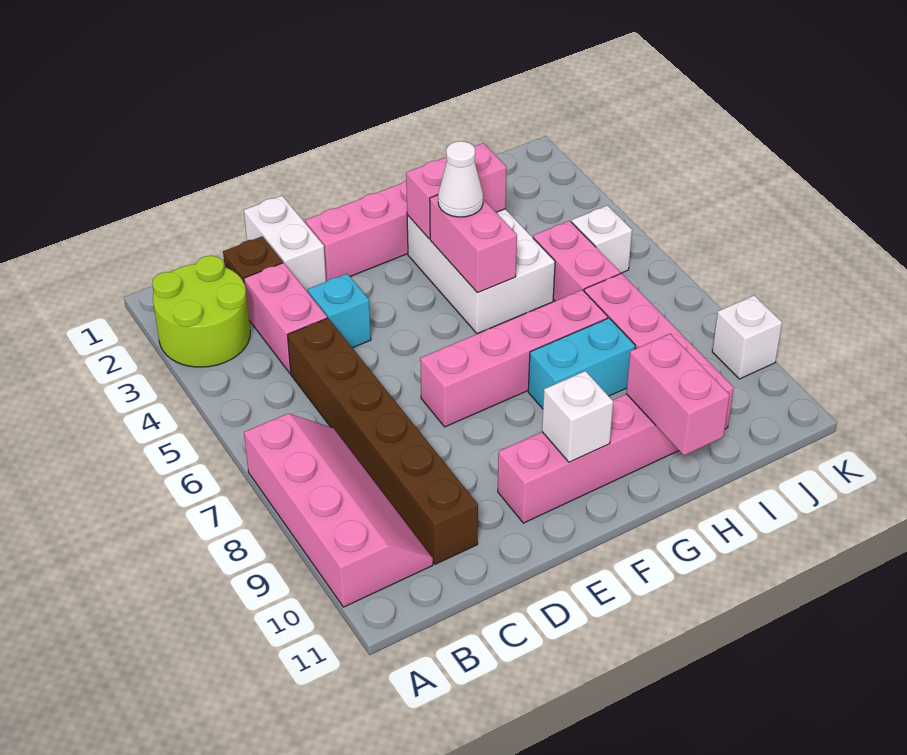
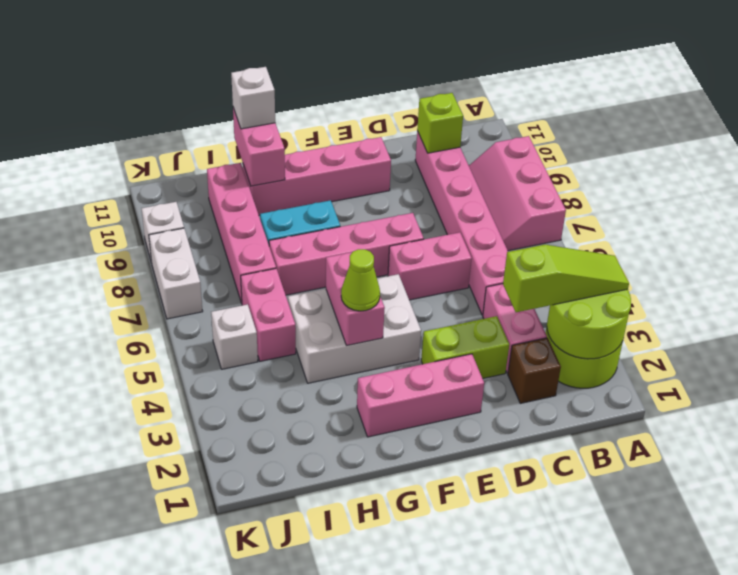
none -> lime 2x2 round brick [547,289,631,359]
none -> lime 1x3 slope [503,245,629,312]
pink 2x4 slope [244,414,433,607] -> pink 2x3 slope [469,136,566,251]
brown 1x6 brick [288,318,478,564] -> pink 1x6 brick [415,131,508,315]
none -> lime 1x1 brick [417,93,463,153]
white 1x2 brick [244,196,326,292] -> white 1x2 brick moved to [149,228,203,319]
none -> lime 1x2 brick [421,316,509,379]
cyan 1x1 brick [308,274,371,348] -> none
white 1x1 brick [542,371,613,462] -> white 1x1 brick moved to [231,67,275,129]
white 2x3 brick [407,209,555,334] -> white 2x3 brick turned to [288,274,421,383]
pink 1x2 brick [406,143,507,239] -> pink 1x2 brick moved to [388,232,472,300]
white 1x1 cone [438,141,483,217] -> lime 1x1 cone [341,249,380,311]

